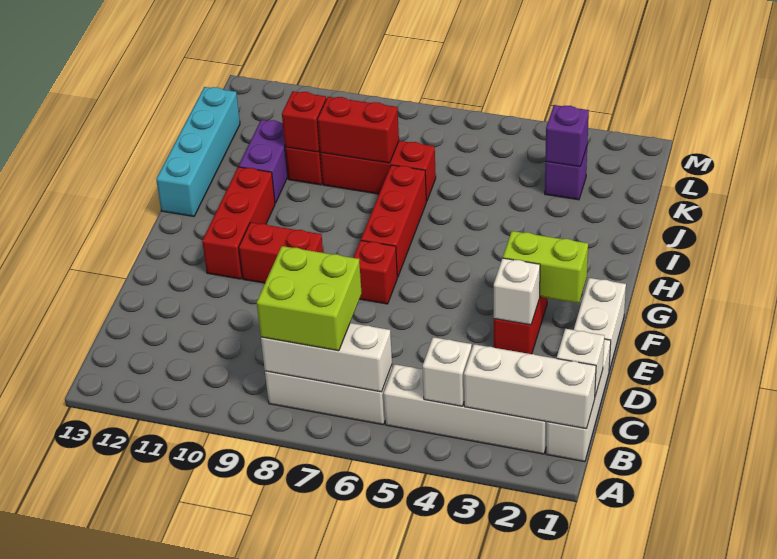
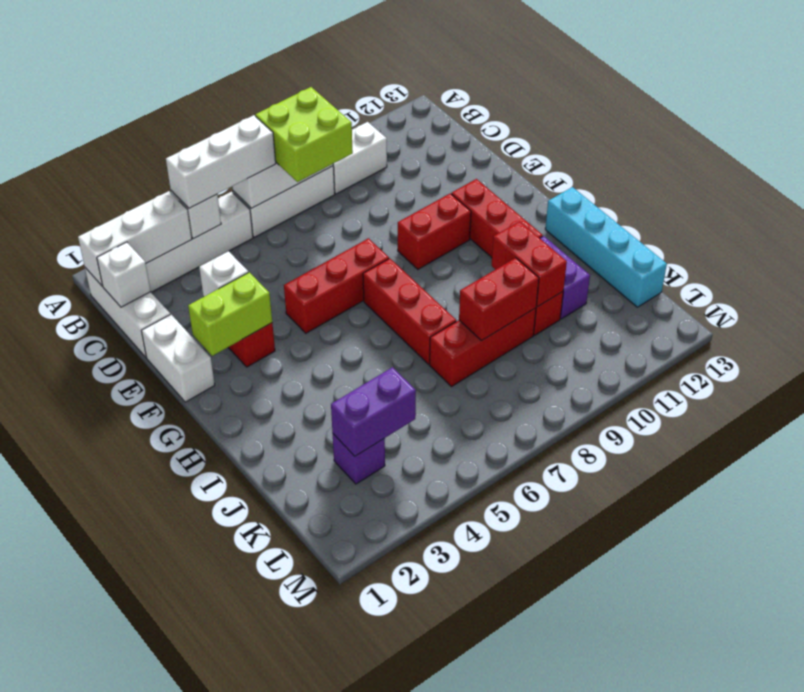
none -> white 1x3 brick [166,115,276,208]
none -> white 1x2 brick [333,122,387,194]
red 1x1 brick [353,240,397,304] -> red 1x3 brick [284,239,389,333]
red 1x1 brick [282,91,326,152] -> red 1x2 brick [492,221,567,307]
purple 1x1 brick [545,105,589,167] -> purple 1x2 brick [331,367,416,456]

